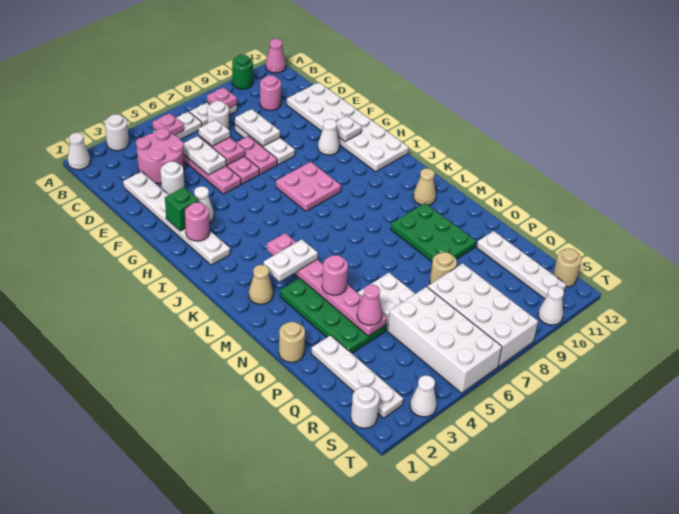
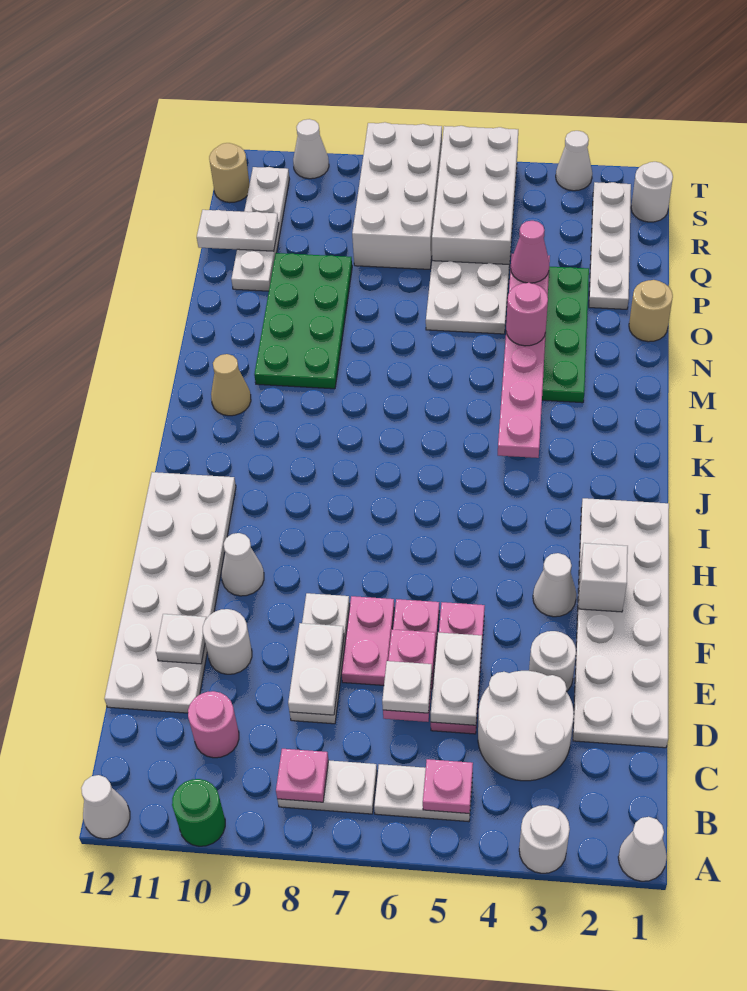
pink 1x1 cone [266,39,286,73] -> white 1x1 cone [81,775,130,839]
pink 2x2 round brick [136,128,184,183] -> white 2x2 round brick [478,671,574,781]
white 1x1 round brick [207,101,229,129] -> white 1x1 round brick moved to [203,609,252,674]
white 1x6 plate [123,172,230,265] -> white 2x6 plate [573,498,669,748]
green 1x1 brick [165,187,198,231] -> white 1x1 brick [579,543,628,612]
white 1x1 plate [336,116,362,141] -> white 1x1 plate moved to [156,614,206,664]
pink 1x1 round brick [185,202,210,241] -> none
pink 2x2 plate [276,162,341,211] -> none
tan 1x1 cone [249,265,273,304] -> none
white 1x2 plate [264,239,318,282] -> white 1x2 plate moved to [197,210,279,251]
green 2x3 plate [391,203,476,261] -> green 2x4 plate [254,253,352,389]
tan 1x1 round brick [430,252,457,284] -> none

